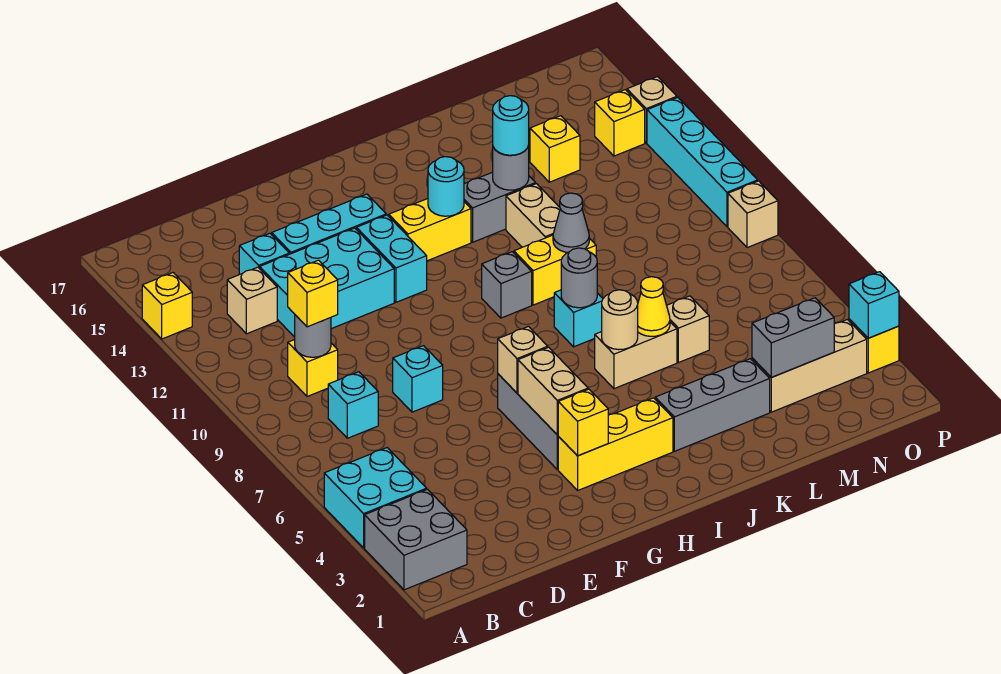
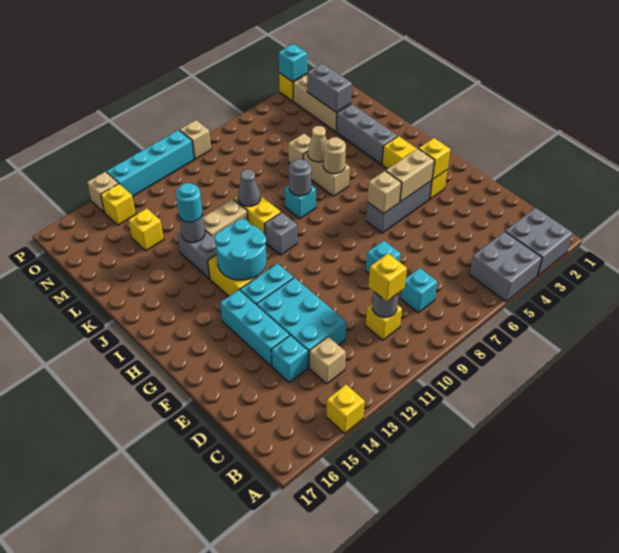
cyan 2x2 brick [324,448,427,548] -> grey 2x2 brick [469,231,542,302]
cyan 1x1 round brick [428,157,464,216] -> cyan 2x2 round brick [214,219,267,280]
yellow 1x1 cone [638,277,670,336] -> tan 1x1 cone [308,126,327,162]

